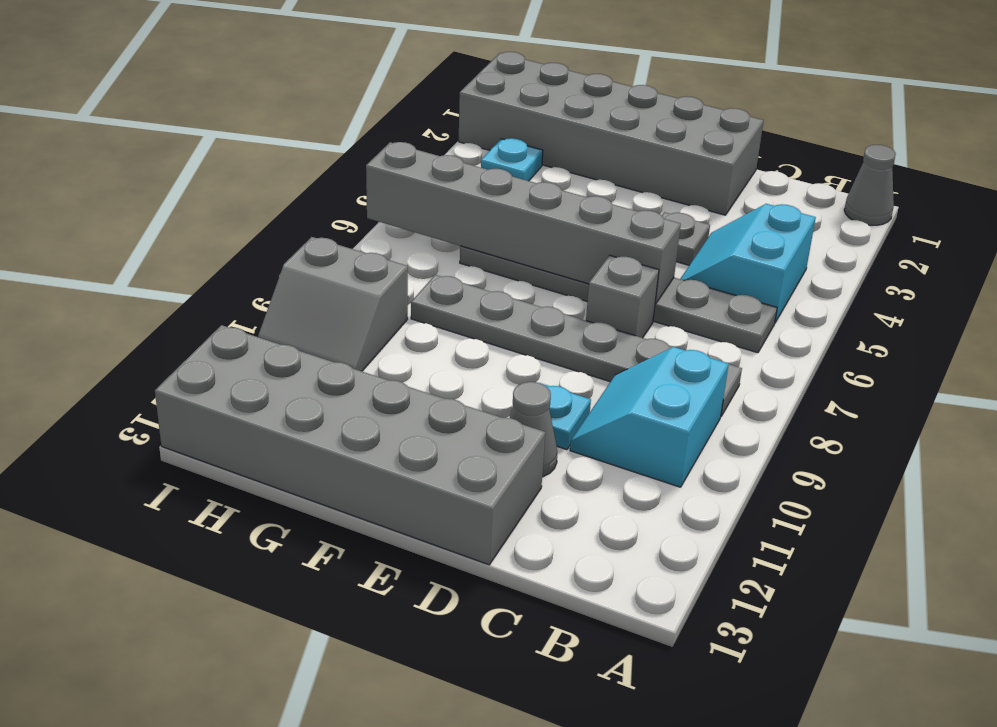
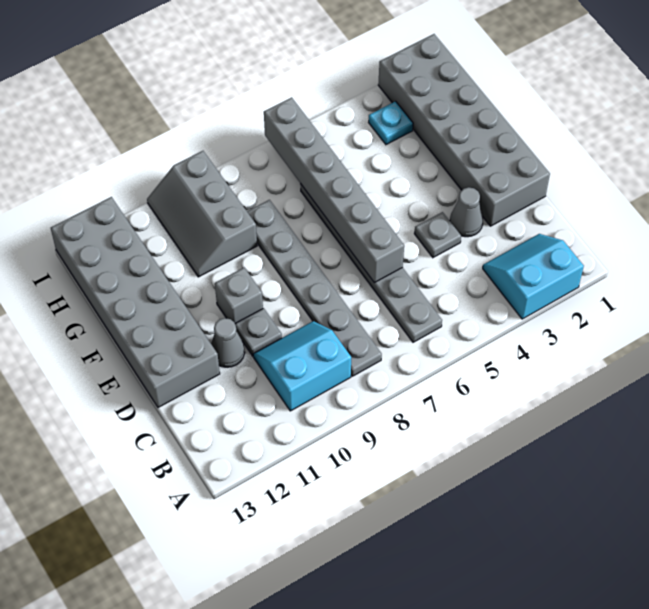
grey 1x1 cone [844,145,896,225] -> grey 1x1 cone moved to [450,187,483,237]
cyan 2x2 slope [680,204,816,322] -> cyan 2x2 slope moved to [483,234,584,319]
grey 1x1 brick [586,255,659,338] -> grey 1x1 brick moved to [215,268,263,323]
cyan 1x1 plate [540,383,591,450] -> grey 1x1 plate [235,308,282,356]
grey 2x2 slope [258,237,408,371] -> grey 2x3 slope [147,151,257,277]

